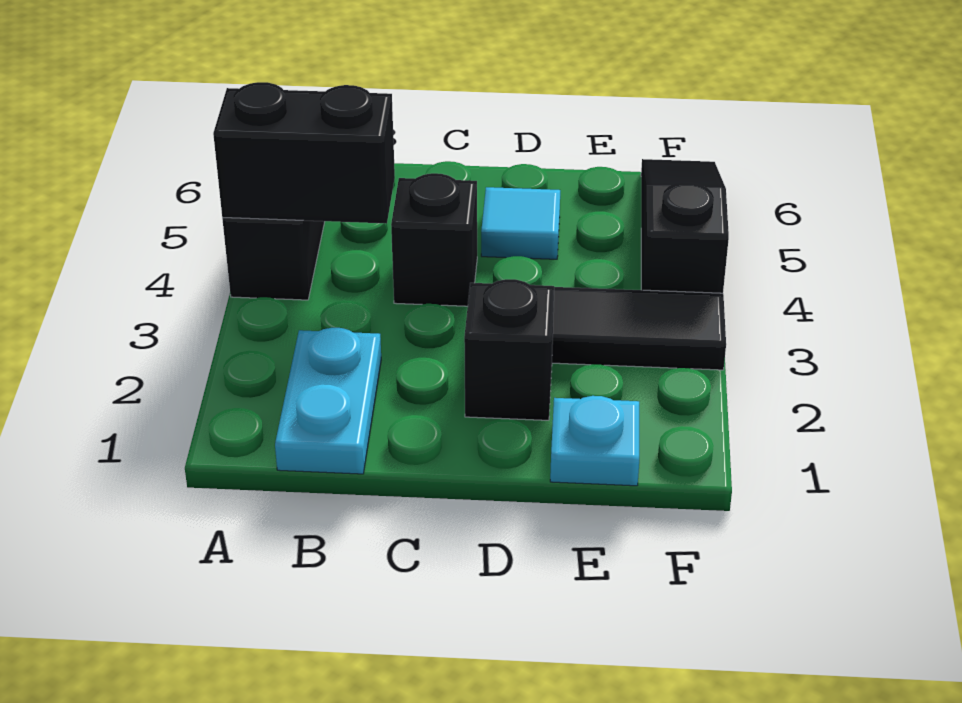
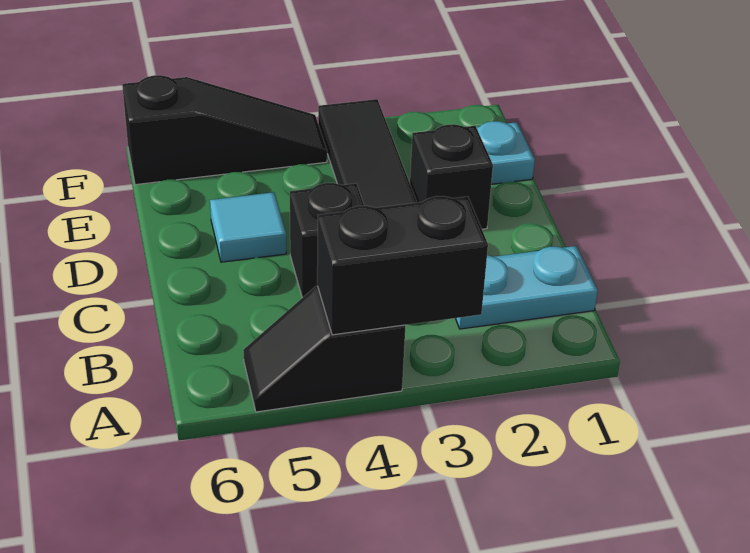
black 1x2 brick [213,82,395,224] -> black 1x2 brick turned to [317,196,488,335]
black 1x3 slope [641,159,729,293] -> black 1x3 slope turned to [122,75,327,185]

